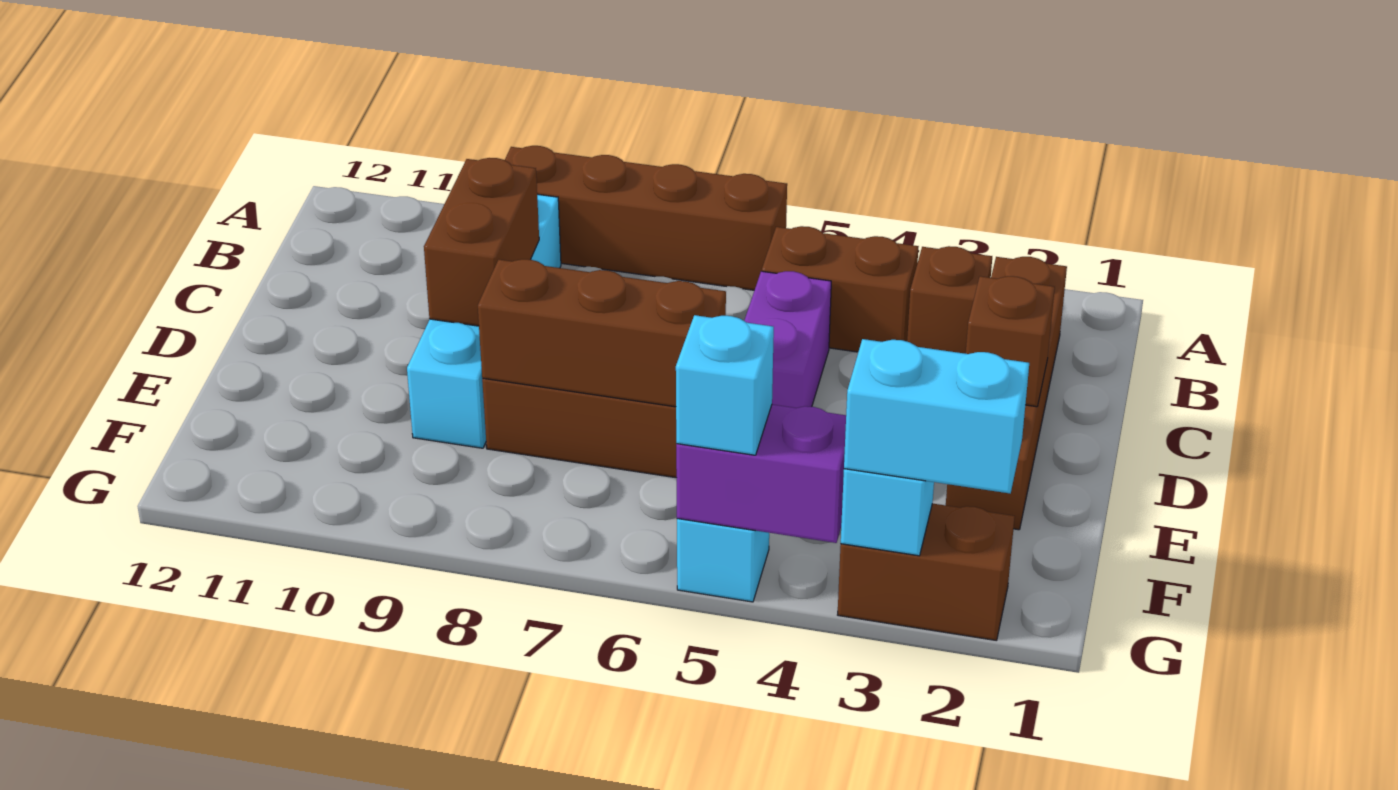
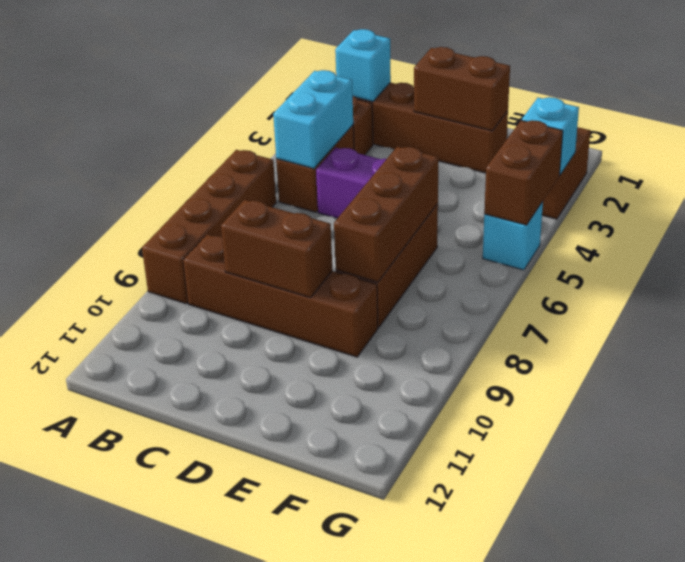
cyan 1x4 brick [407,194,561,448] -> brown 1x4 brick [183,235,378,357]
brown 1x1 brick [966,276,1055,407] -> brown 1x2 brick [414,47,510,131]
cyan 1x2 brick [844,339,1029,493] -> cyan 1x2 brick moved to [273,70,353,168]
purple 1x2 brick [676,405,846,543] -> brown 1x2 brick [484,120,563,225]
cyan 1x1 brick [676,315,774,455] -> cyan 1x1 brick moved to [335,29,391,102]

